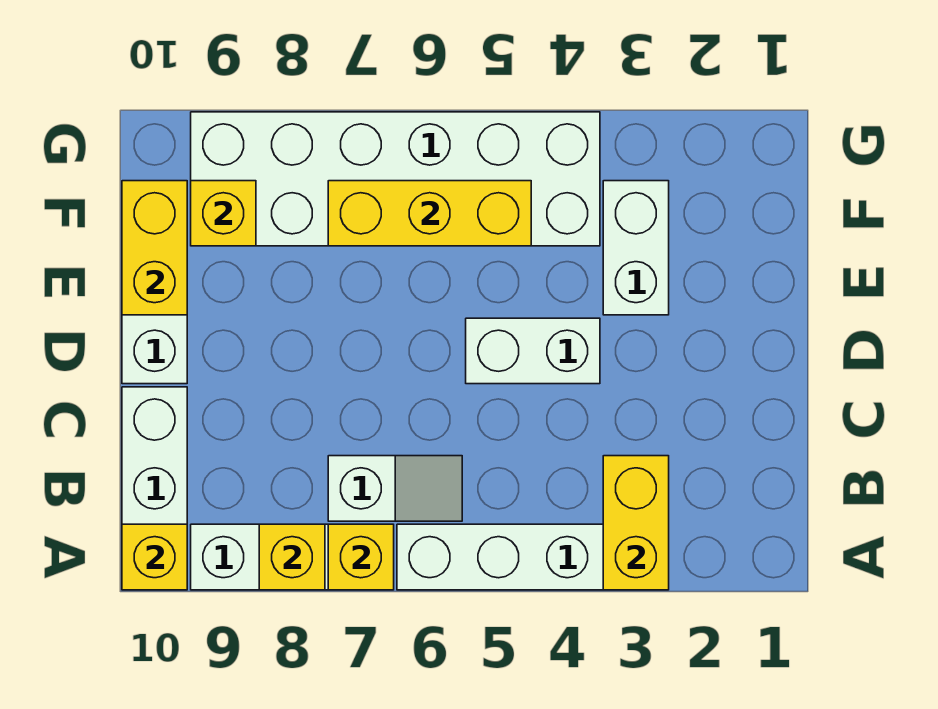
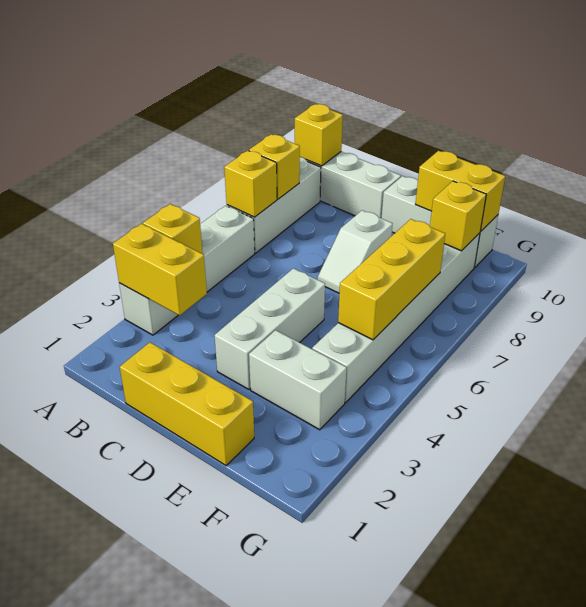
none -> yellow 1x1 brick [143,204,203,254]
white 1x2 slope [328,456,462,521] -> white 1x2 slope moved to [318,210,392,293]
none -> yellow 1x3 brick [120,342,254,466]
white 1x2 brick [466,318,600,384] -> white 1x3 brick [215,268,325,389]
white 2x6 brick [191,112,600,246] -> white 1x6 brick [312,233,480,403]

